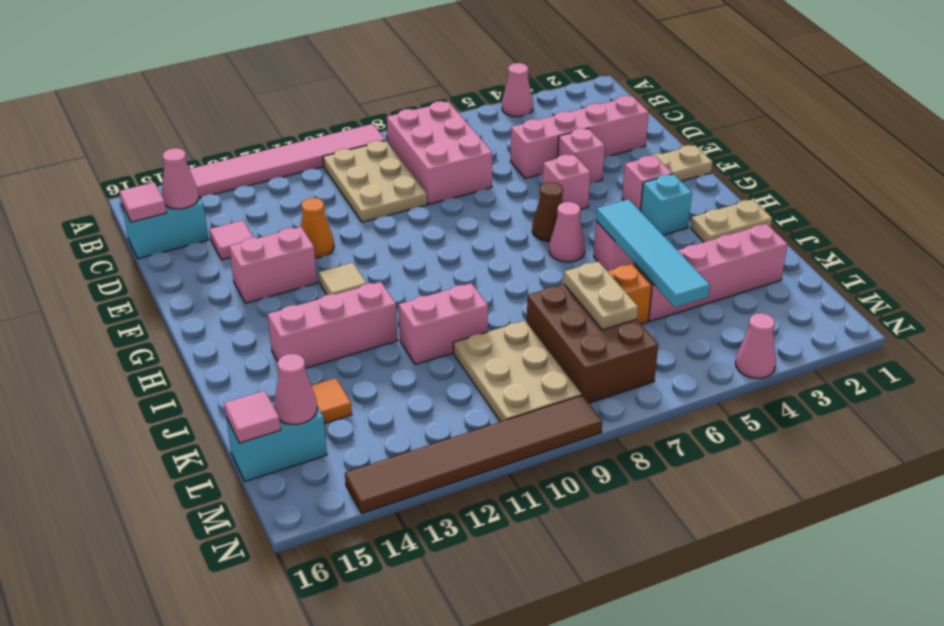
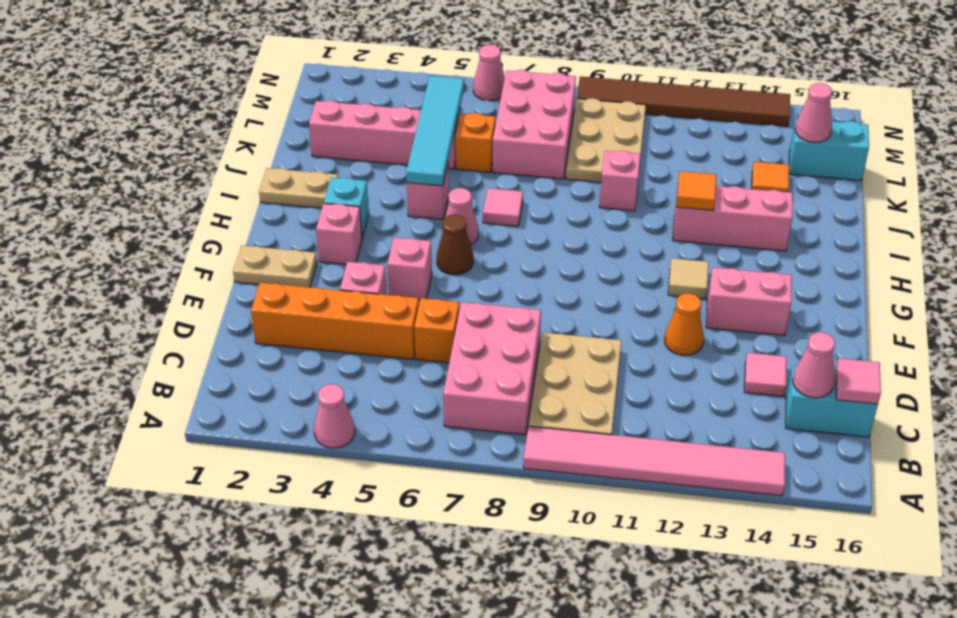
pink 1x4 brick [510,96,649,178] -> orange 1x4 brick [251,283,419,359]
none -> orange 1x1 brick [414,298,459,363]
none -> orange 1x1 tile [676,171,717,210]
pink 1x2 brick [399,283,488,364] -> pink 1x1 brick [599,151,641,211]
brown 2x3 brick [527,284,658,403] -> pink 2x3 brick [493,70,576,179]
tan 1x2 plate [564,261,638,330] -> none
pink 1x1 tile [224,391,281,443] -> pink 1x1 tile moved to [483,188,523,226]
pink 1x1 cone [736,313,776,378] -> pink 1x1 cone moved to [473,45,505,101]

